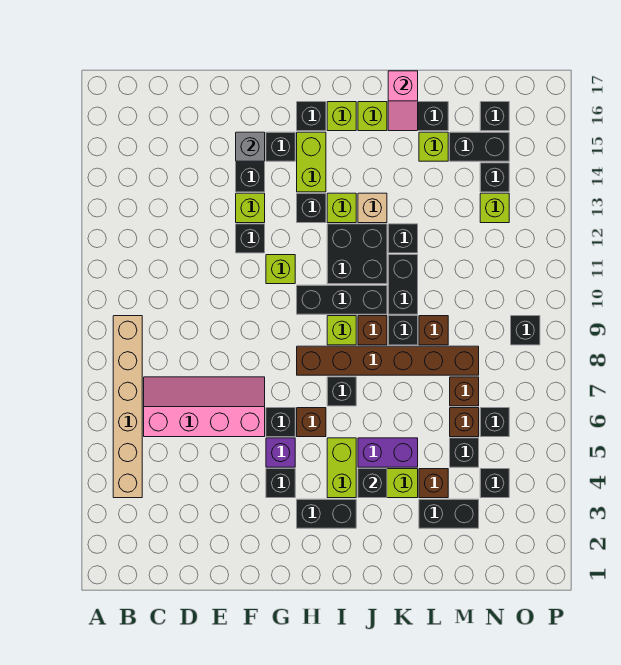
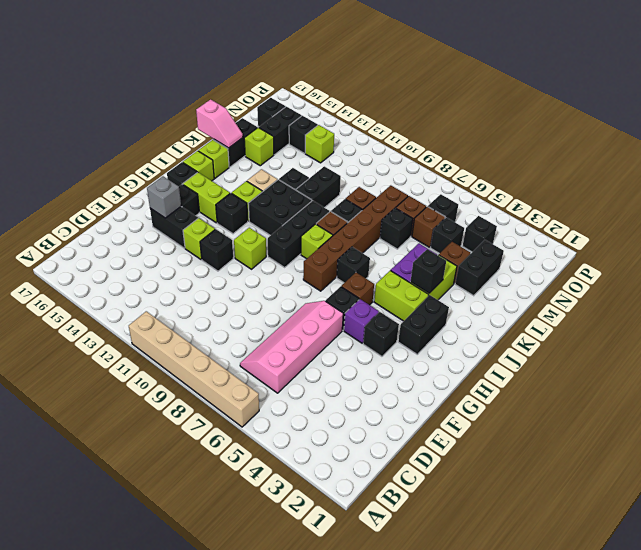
tan 1x6 brick [113,316,142,498] -> tan 1x6 brick moved to [129,311,259,427]
black 1x2 brick [388,255,418,314] -> black 1x2 brick turned to [296,166,341,208]
black 1x1 brick [511,316,540,345] -> black 1x1 brick moved to [380,208,413,249]

